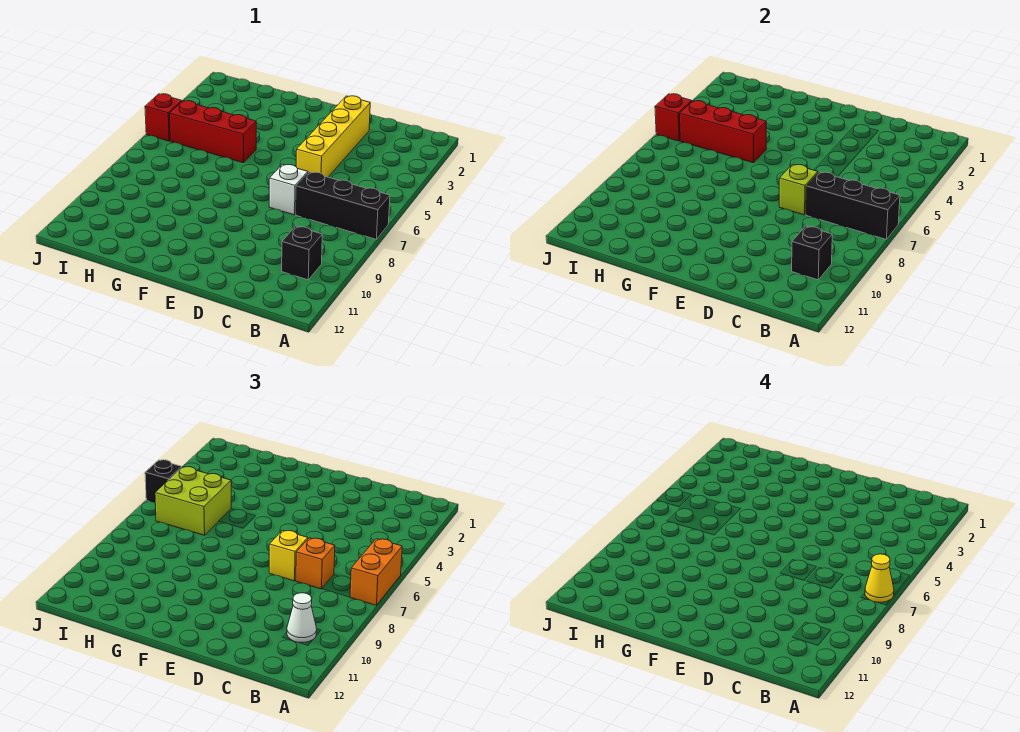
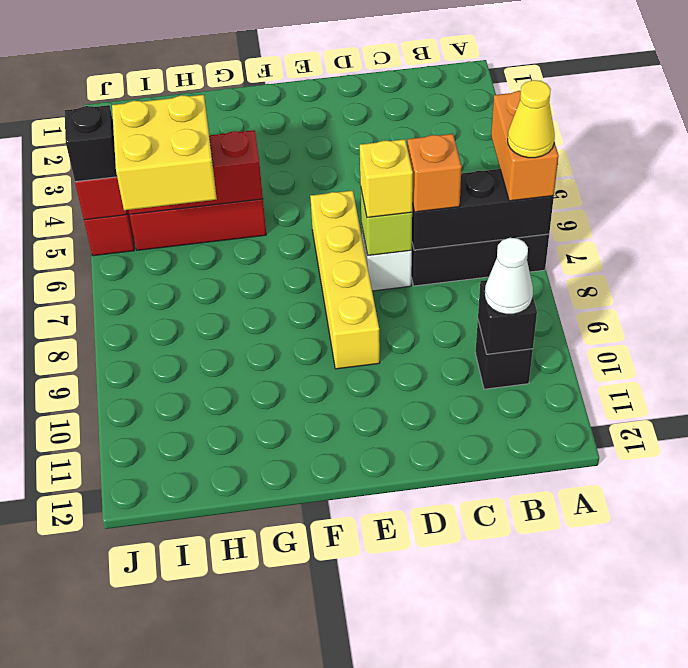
yellow 1x4 brick [296,96,370,177] -> yellow 1x4 brick moved to [310,191,380,369]
lime 2x2 brick [155,467,231,535] -> yellow 2x2 brick [112,95,217,210]

